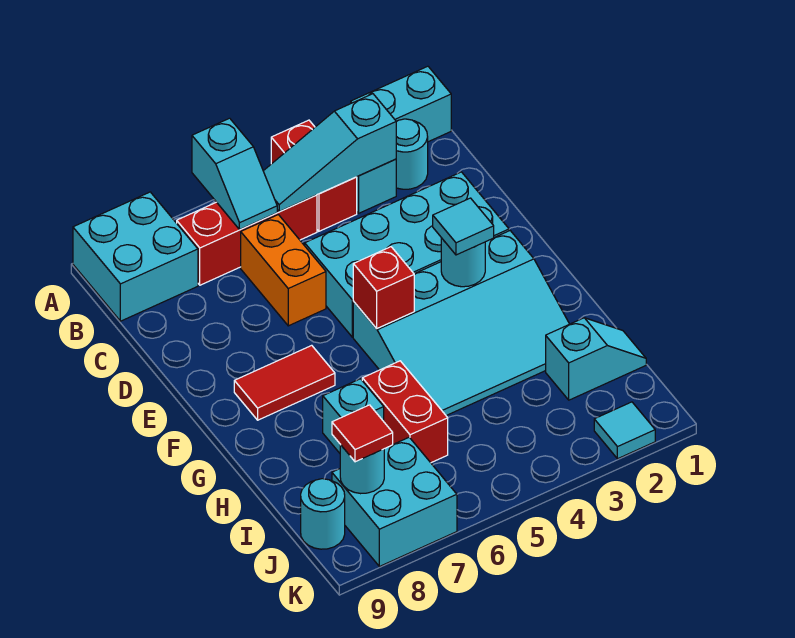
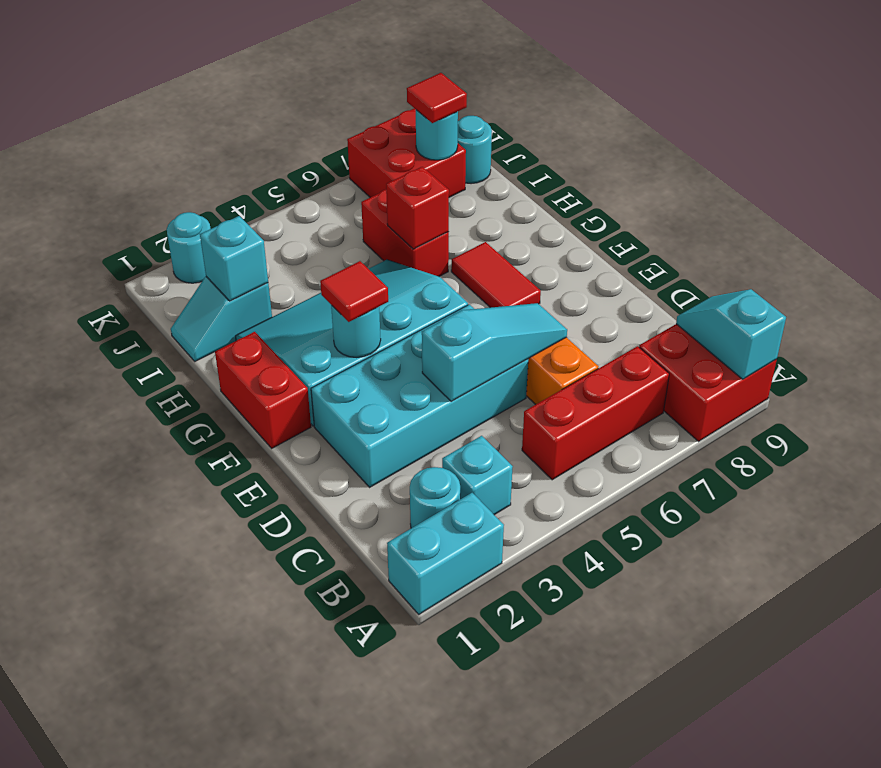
red 1x2 brick [271,120,357,231] -> red 1x2 brick moved to [215,332,311,448]
cyan 1x2 slope [192,118,277,230] -> cyan 1x2 slope moved to [676,289,786,379]
cyan 2x2 brick [73,192,198,321] -> red 2x2 brick [639,324,777,441]
cyan 1x3 slope [263,94,396,212] -> cyan 1x3 slope moved to [422,303,567,402]
cyan 1x1 tile [433,198,494,255] -> red 1x1 tile [320,261,388,322]
red 1x1 brick [353,247,414,329] -> red 1x1 brick moved to [386,167,449,249]
red 1x2 tile [234,345,335,420] -> red 1x2 tile turned to [451,242,541,308]
cyan 1x1 brick [323,379,384,453] -> cyan 1x1 brick moved to [200,216,268,301]
cyan 2x2 brick [332,437,457,567] -> red 2x2 brick [347,108,466,197]
cyan 1x1 tile [594,402,655,459] -> cyan 1x1 round brick [167,212,210,283]

